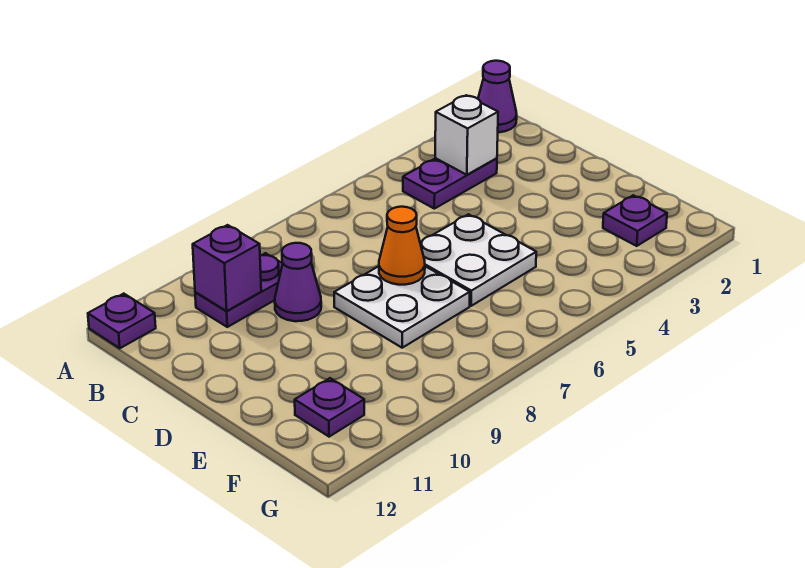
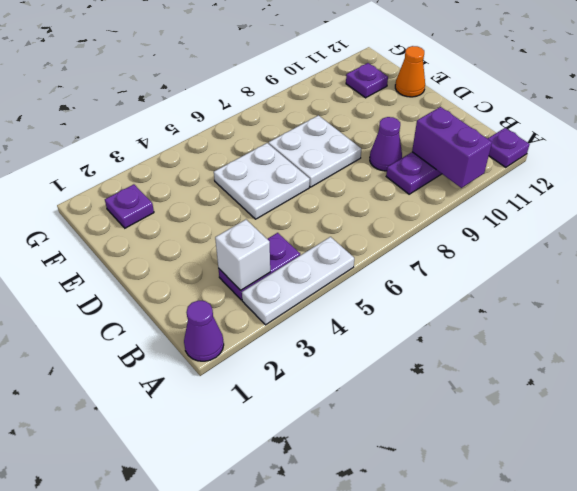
none -> white 1x3 plate [242,237,354,325]
purple 1x1 brick [193,225,261,311] -> purple 1x2 brick [412,107,492,188]
orange 1x1 cone [379,207,425,285] -> orange 1x1 cone moved to [395,46,425,97]

